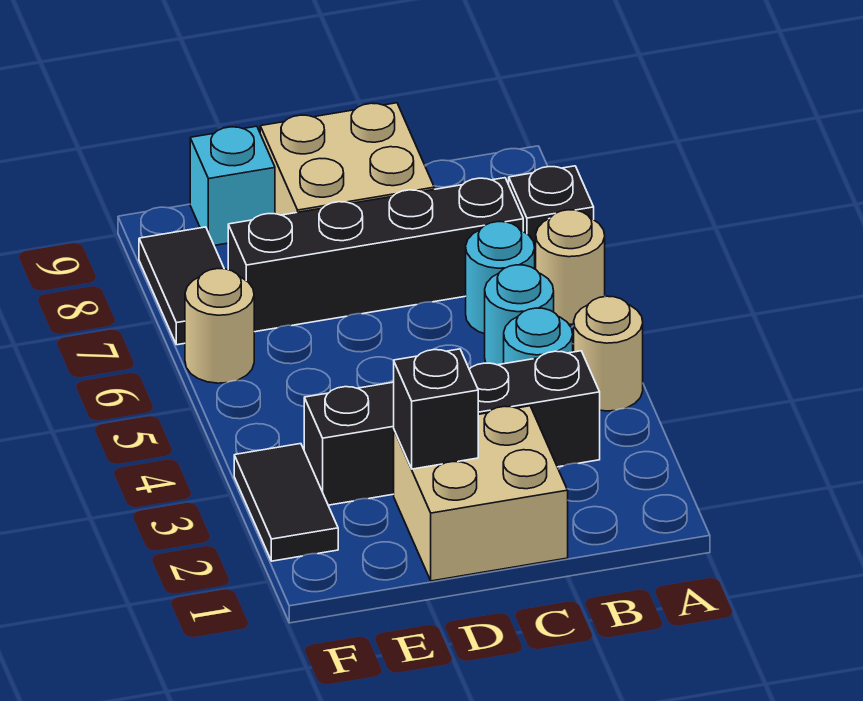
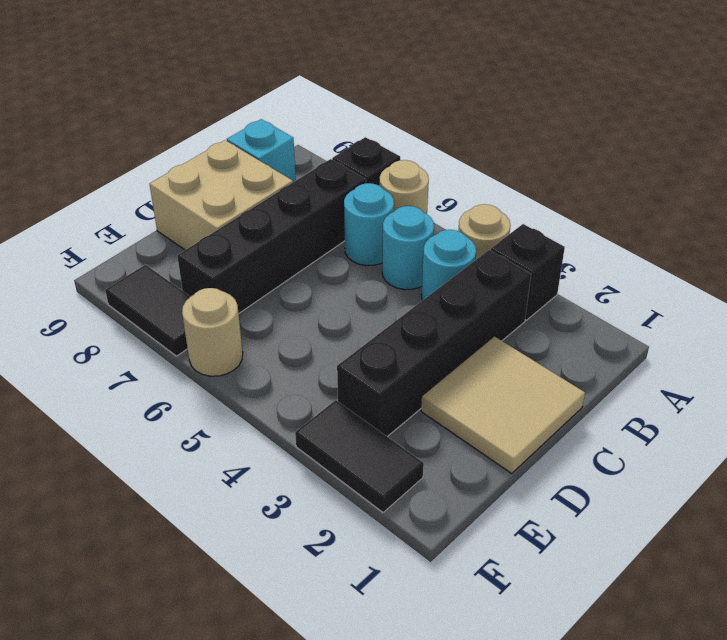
tan 2x2 brick [394,406,568,581] -> tan 2x2 tile [421,337,585,474]
black 1x1 brick [394,349,478,469] -> black 1x1 brick moved to [491,224,565,320]
cyan 1x1 brick [190,126,275,246] -> cyan 1x1 brick moved to [227,119,296,182]

